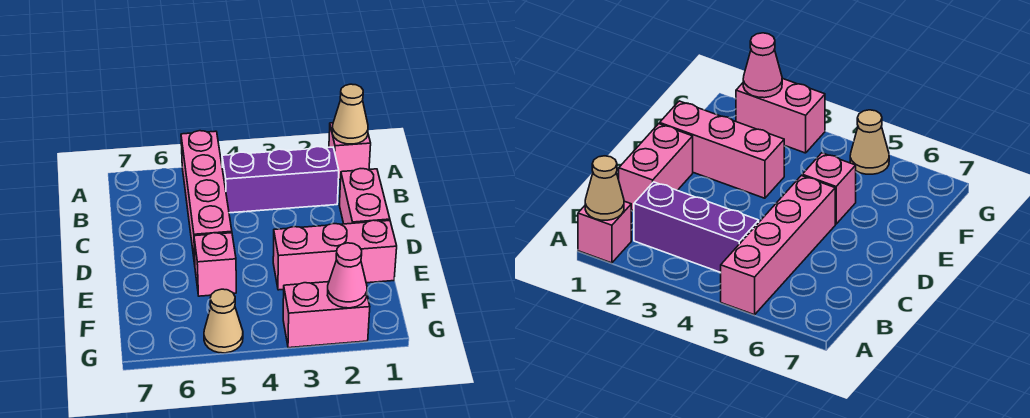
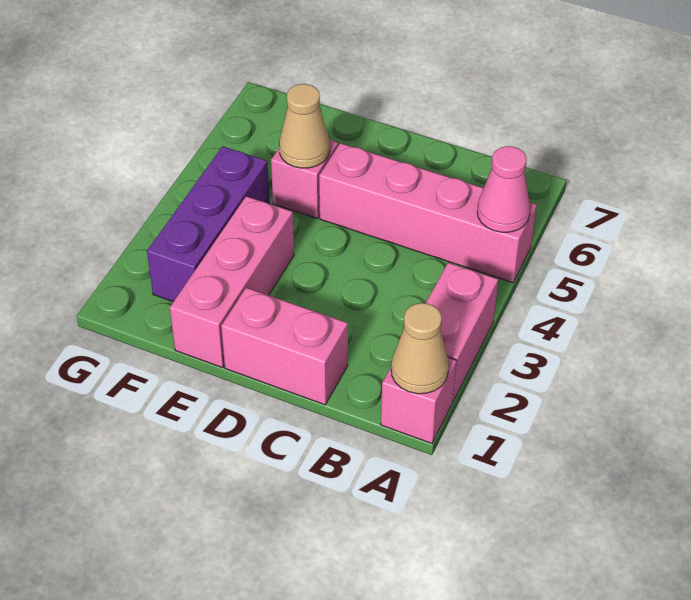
purple 1x3 brick [222,147,339,213] -> purple 1x3 brick moved to [147,146,270,302]
pink 1x2 brick [283,282,370,348] -> pink 1x2 brick moved to [426,263,498,401]
pink 1x1 cone [327,243,367,308] -> pink 1x1 cone moved to [477,146,530,232]
tan 1x1 cone [204,289,243,353] -> tan 1x1 cone moved to [279,84,330,168]

